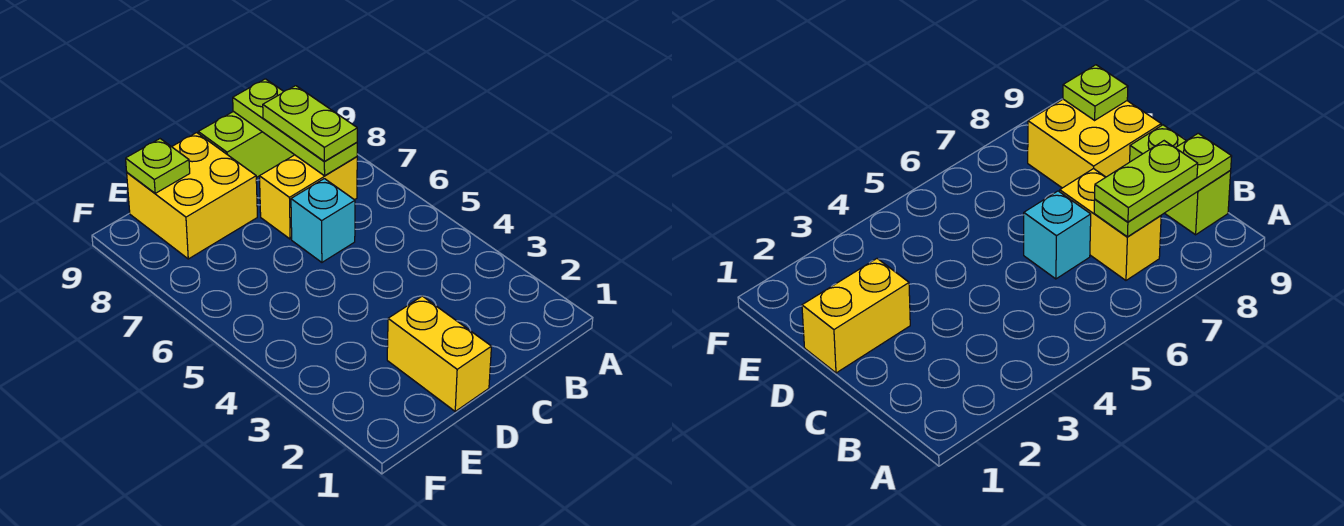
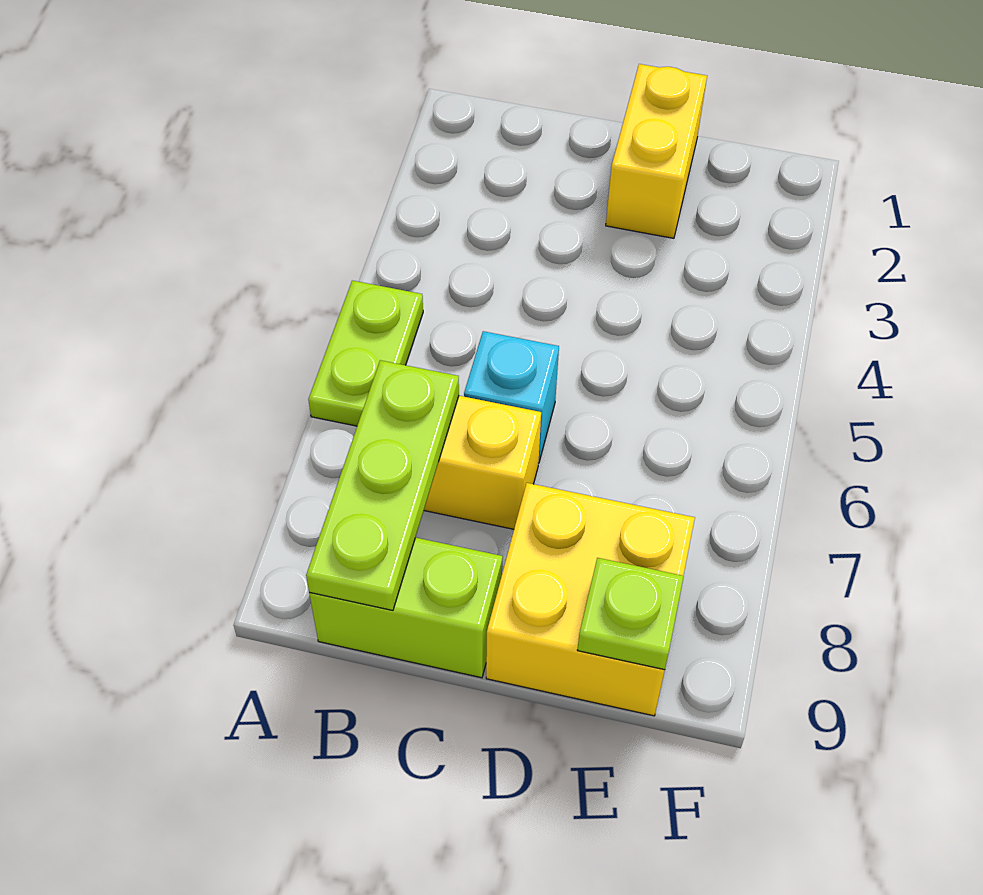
lime 1x2 plate [263,86,357,162] -> lime 1x2 plate moved to [308,281,423,426]

